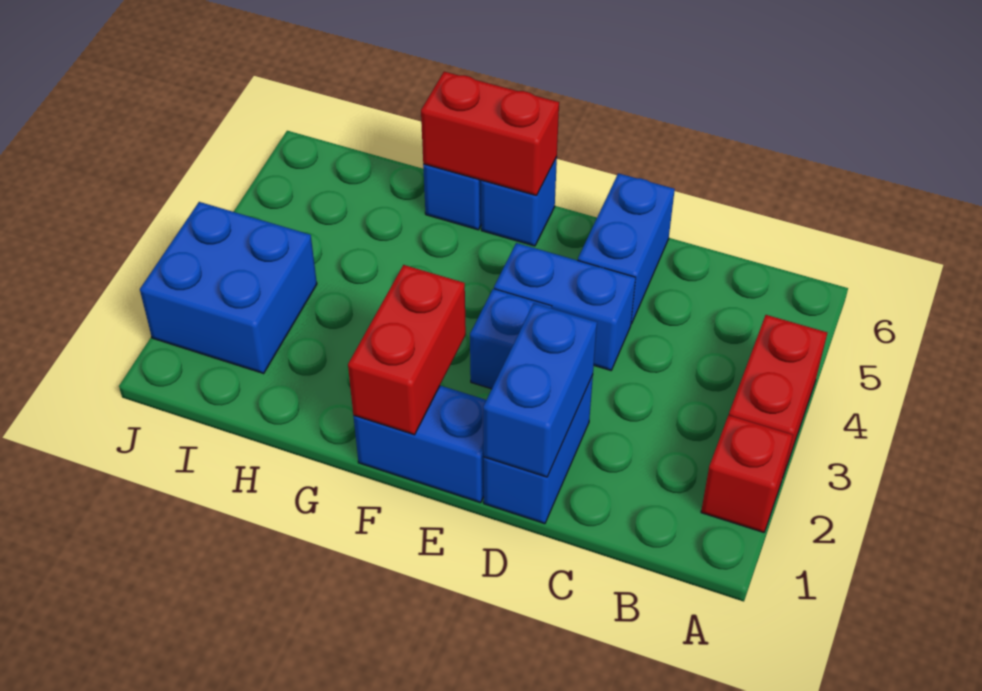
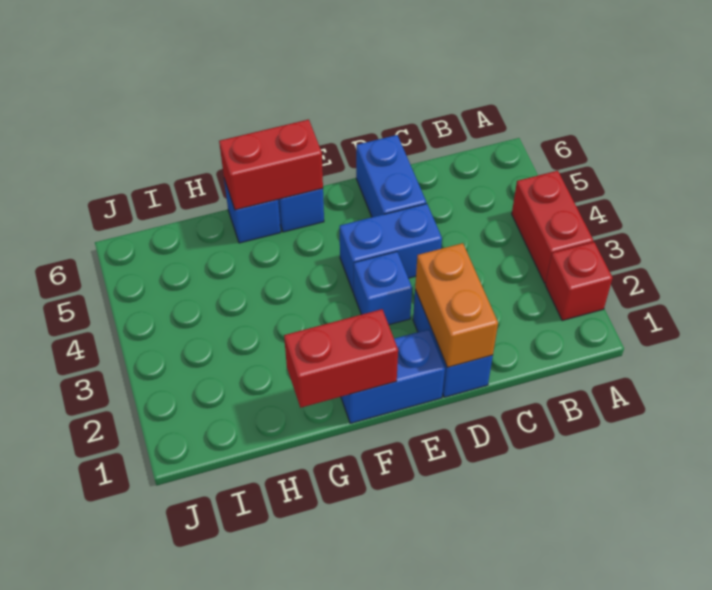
blue 1x2 brick [483,303,597,477] -> orange 1x2 brick [415,243,498,367]
red 1x2 brick [348,265,466,435] -> red 1x2 brick turned to [284,309,398,408]
blue 2x2 brick [140,202,317,373] -> none

